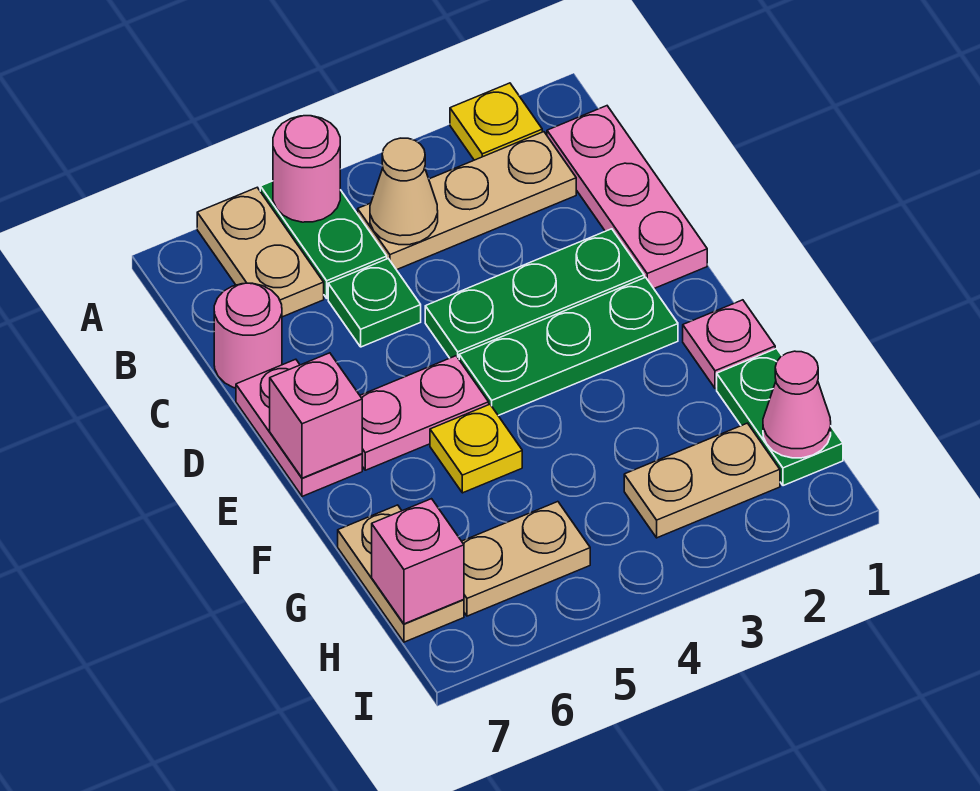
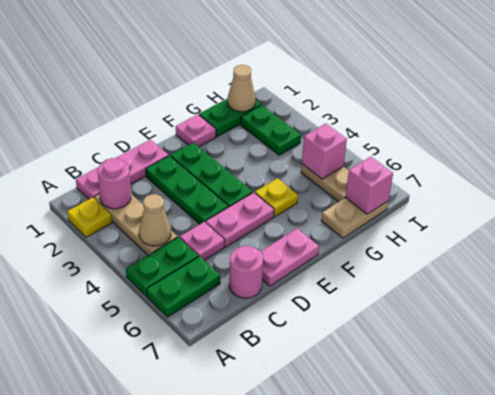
pink 1x1 round brick [273,116,340,222] -> pink 1x1 round brick moved to [97,158,131,209]
tan 1x2 plate [197,188,324,317] -> green 1x2 plate [147,256,220,317]
green 1x1 plate [328,259,421,347] -> pink 1x1 plate [180,222,225,260]
pink 1x2 plate [360,356,489,470] -> pink 1x2 plate turned to [206,192,274,247]
pink 1x1 brick [270,353,362,478] -> pink 1x1 brick moved to [302,124,347,179]
pink 1x1 cone [763,351,831,458] -> tan 1x1 cone [228,65,256,112]
tan 1x2 plate [624,423,780,538] -> green 1x2 plate [241,105,301,155]

